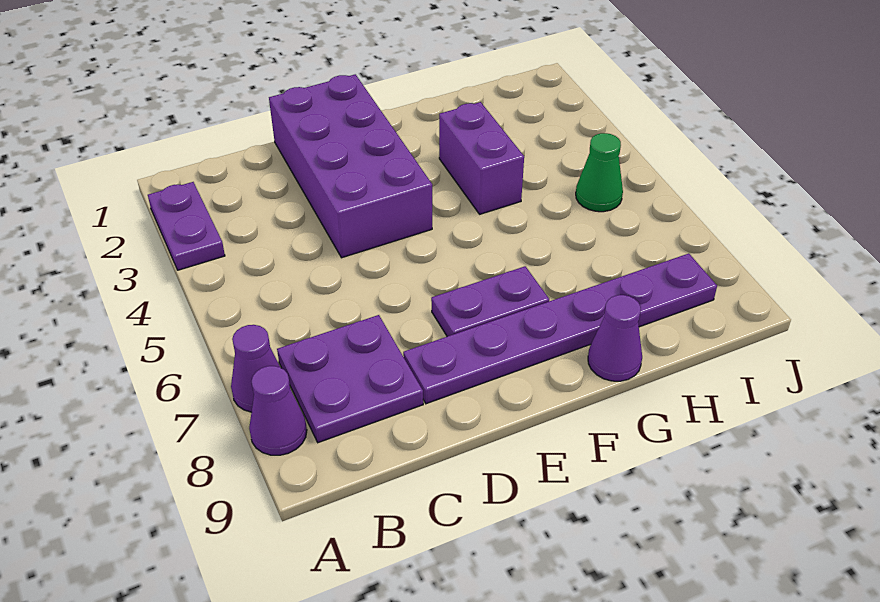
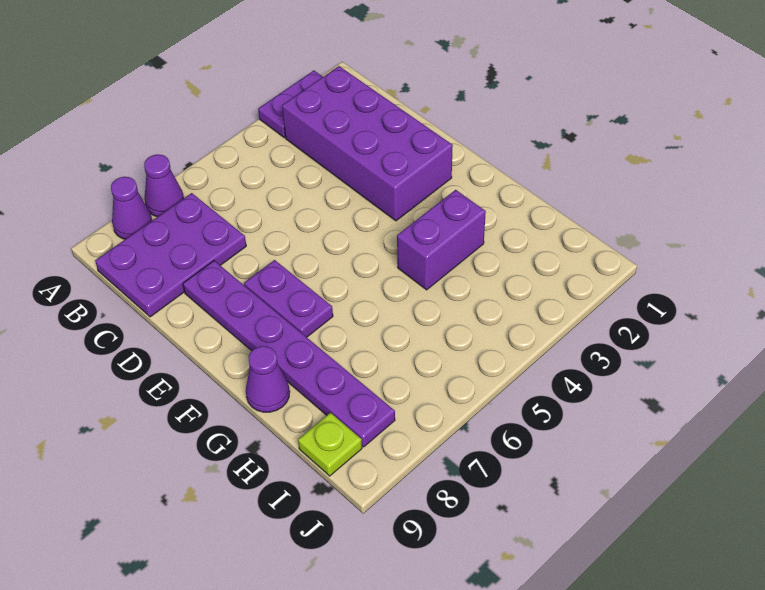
purple 2x2 plate [277,315,423,443] -> purple 2x3 plate [95,193,246,317]
purple 2x4 brick [269,74,432,258] -> purple 2x4 brick turned to [282,66,453,221]
green 1x1 cone [576,133,623,212] -> none
none -> lime 1x1 plate [298,413,362,476]

